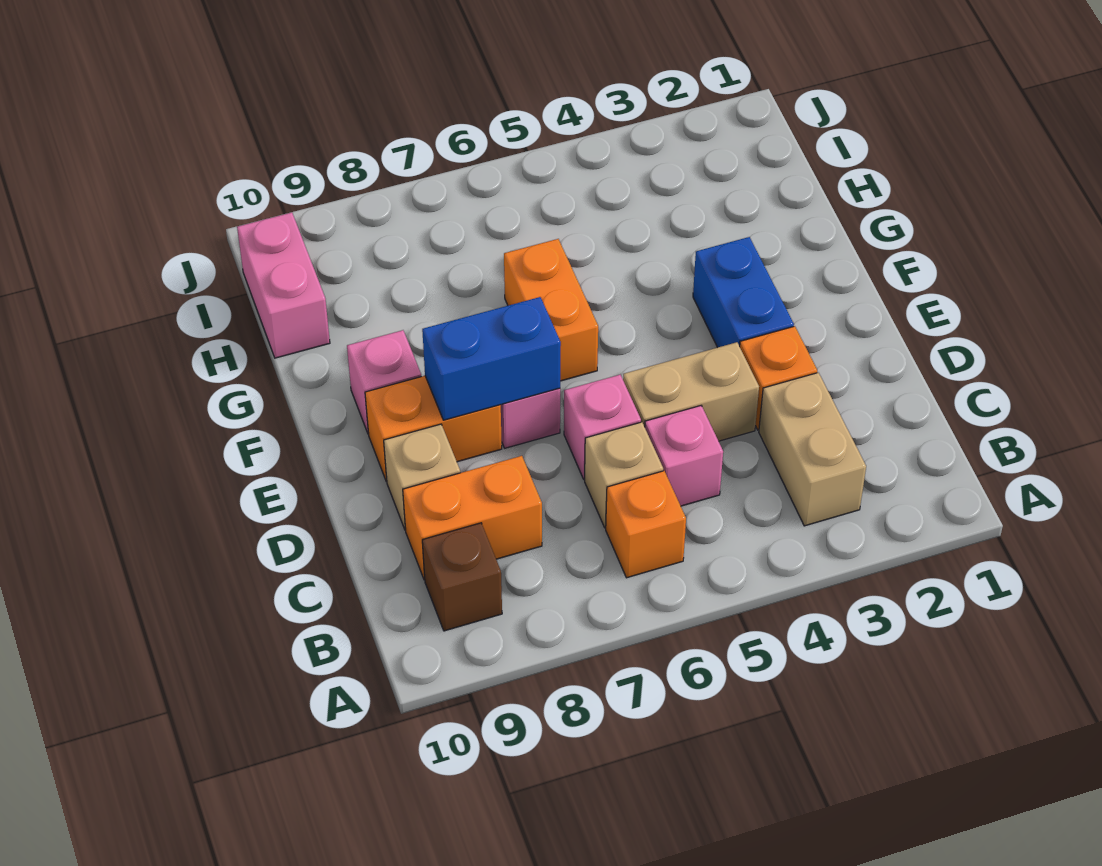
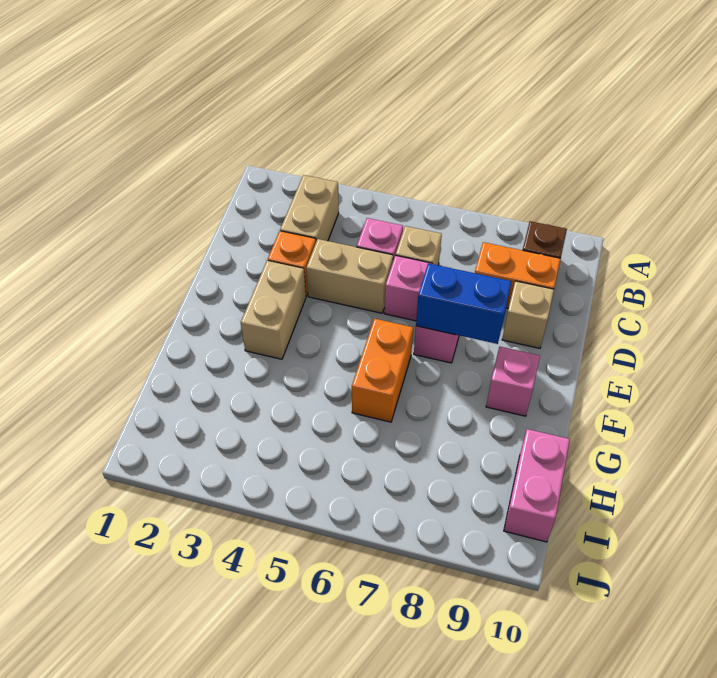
orange 1x1 brick [606,471,686,578] -> none
blue 1x2 brick [693,237,794,348] -> tan 1x2 brick [241,260,306,359]
orange 1x2 brick [365,376,502,481] -> none

